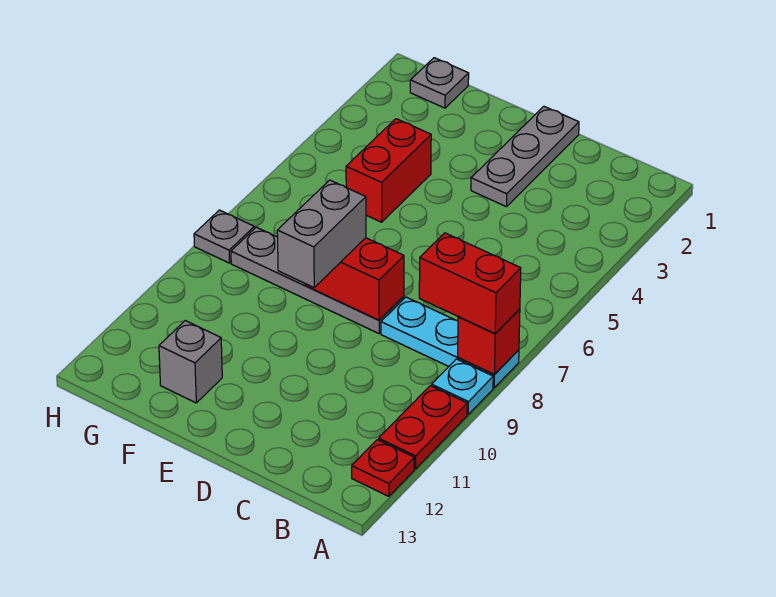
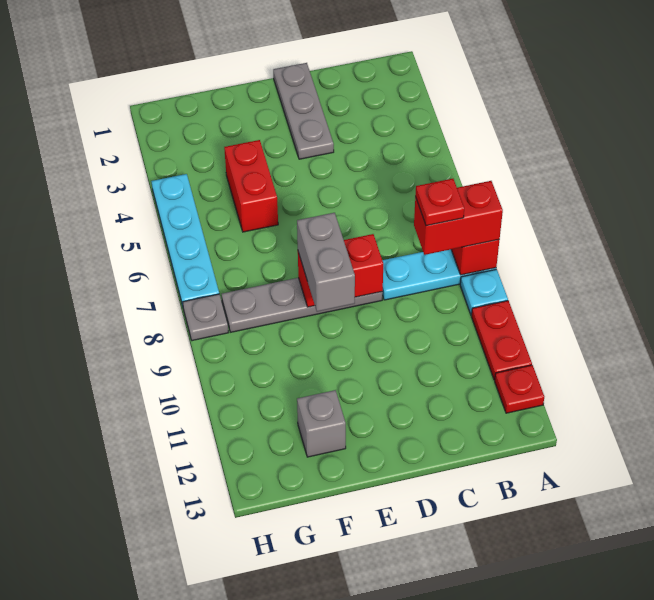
none -> red 1x1 plate [415,179,464,226]
grey 1x1 plate [410,58,469,108] -> none
none -> cyan 1x4 plate [151,174,219,306]

